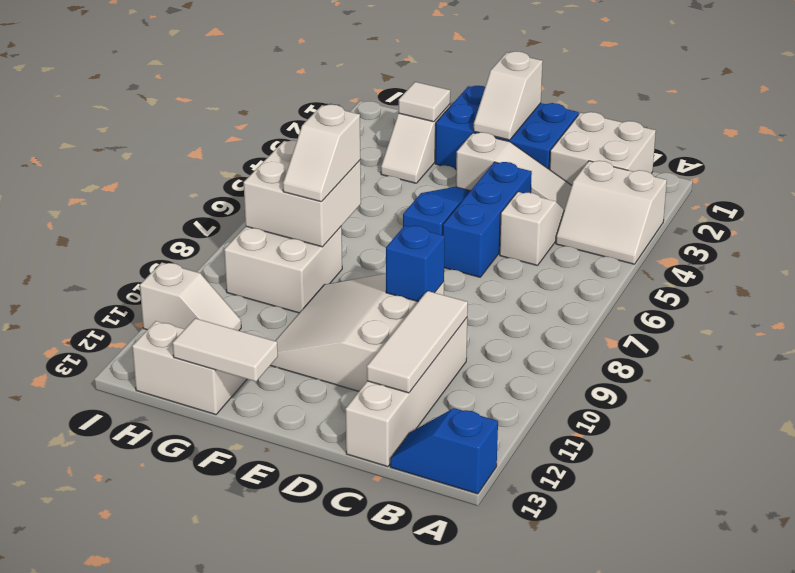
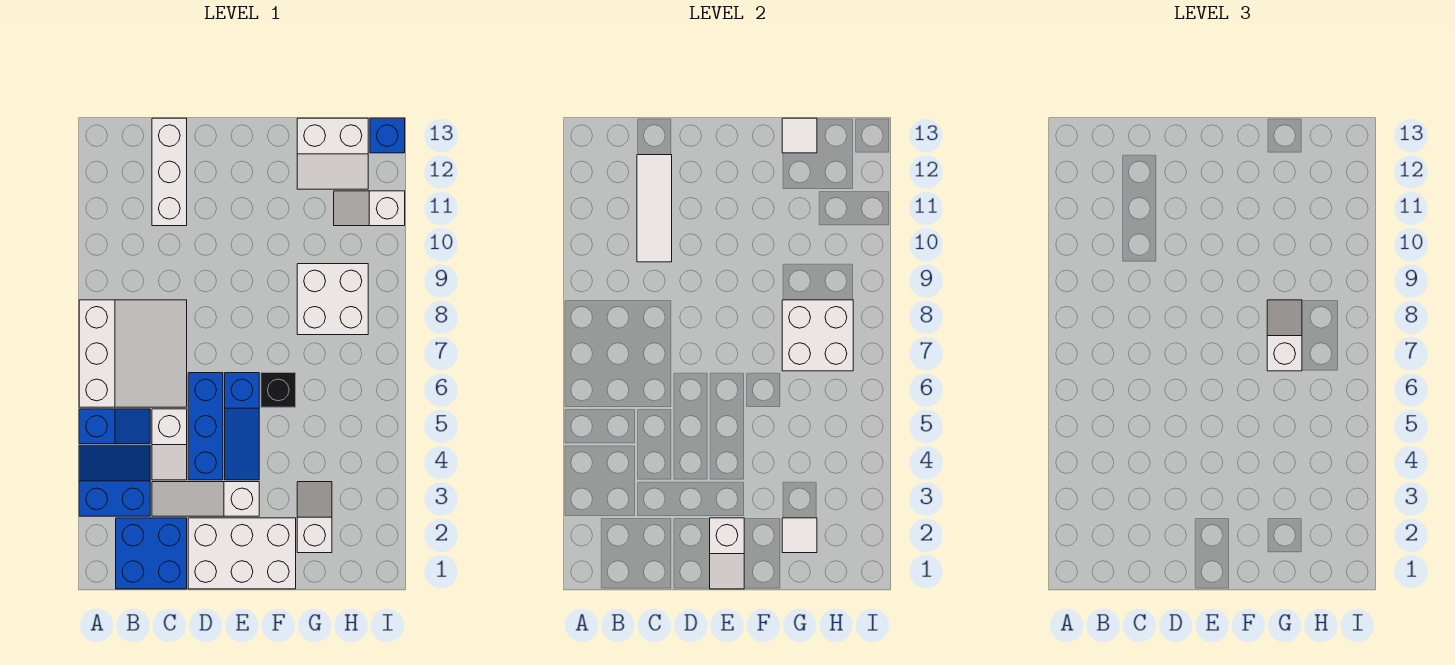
white 2x2 slope [556,161,667,264] -> blue 2x2 slope [79,445,150,516]
blue 1x2 slope [390,408,498,494] -> blue 1x2 slope moved to [79,409,150,444]
white 2x2 brick [550,112,656,185] -> blue 2x2 brick [116,518,187,589]
white 1x4 brick [346,318,467,467] -> white 1x3 brick [152,118,187,226]
blue 2x3 brick [435,86,579,170] -> white 2x3 brick [188,518,296,589]
white 3x3 slope [270,274,444,391] -> white 3x3 slope moved to [79,300,187,407]
blue 1x1 brick [386,225,445,301] -> blue 1x1 brick moved to [370,118,405,153]
white 1x2 slope [474,51,543,140] -> white 1x2 slope turned to [710,518,744,589]
none -> black 1x1 brick [261,373,296,407]
white 1x2 tile [173,318,278,382] -> white 1x1 tile [782,118,817,153]

